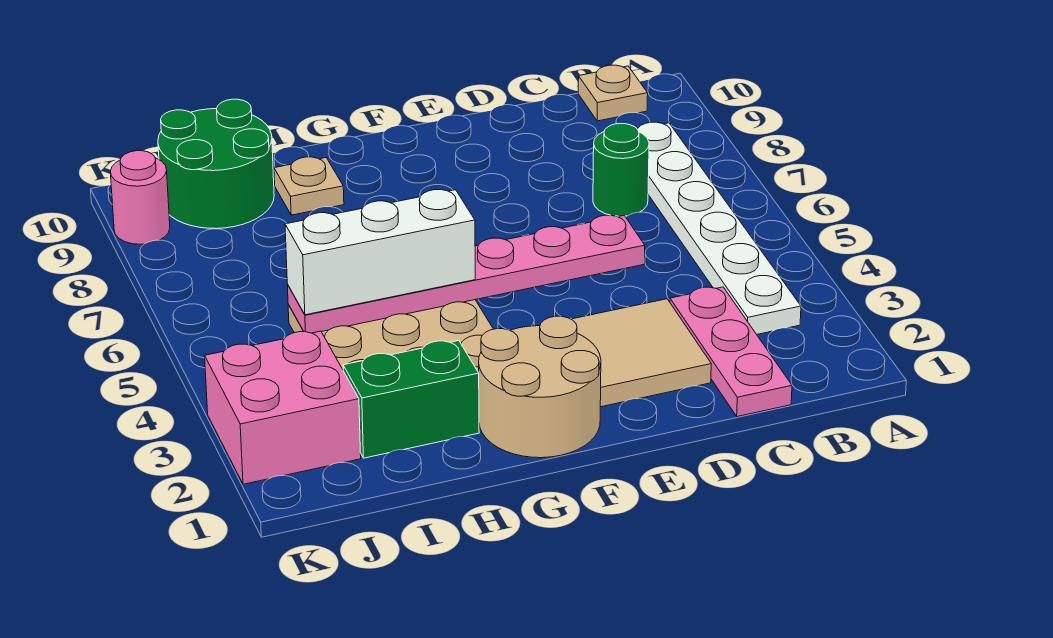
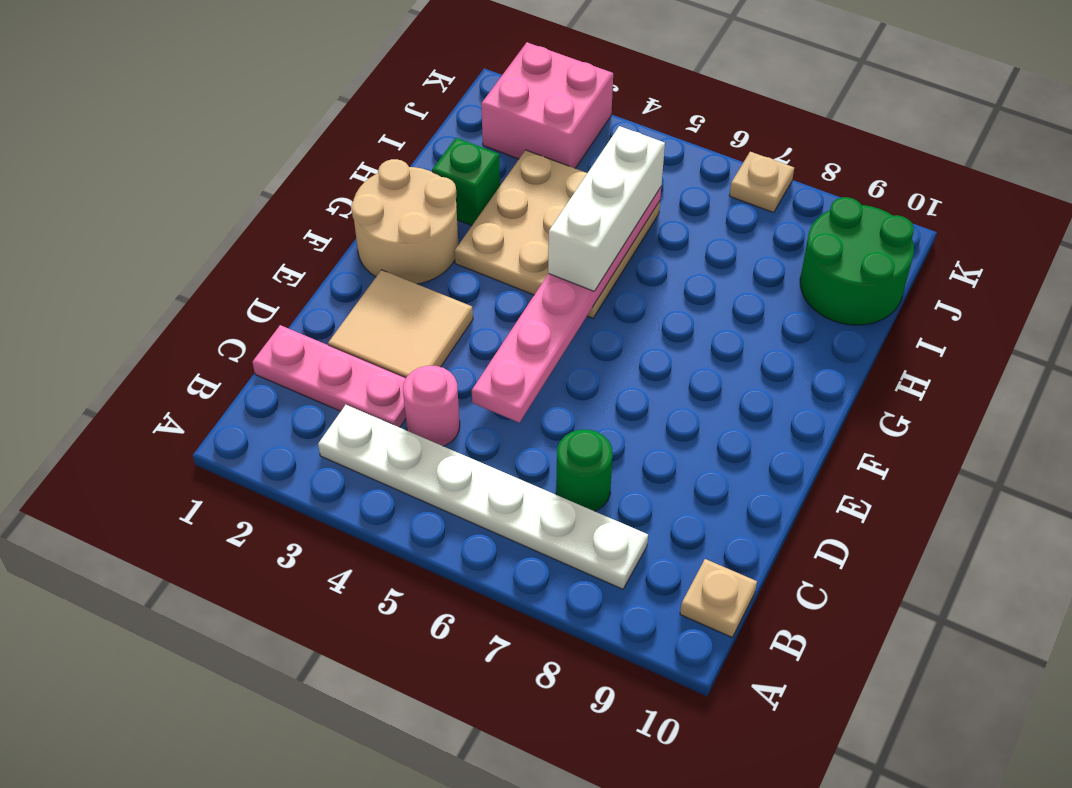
green 1x2 brick [343,341,479,458] -> green 1x1 brick [432,138,500,226]
tan 1x1 plate [274,157,344,215] -> tan 1x1 plate moved to [729,152,794,213]
pink 1x1 round brick [110,151,170,244] -> pink 1x1 round brick moved to [403,366,460,446]

